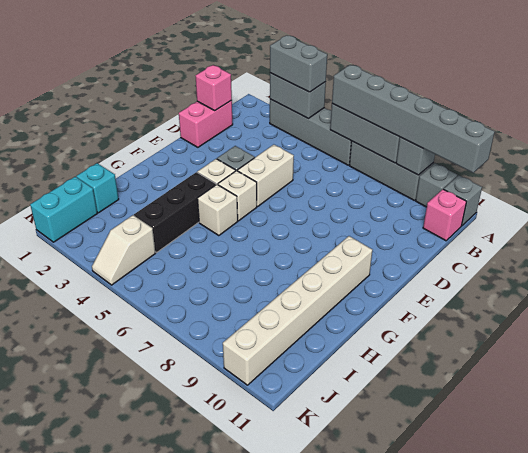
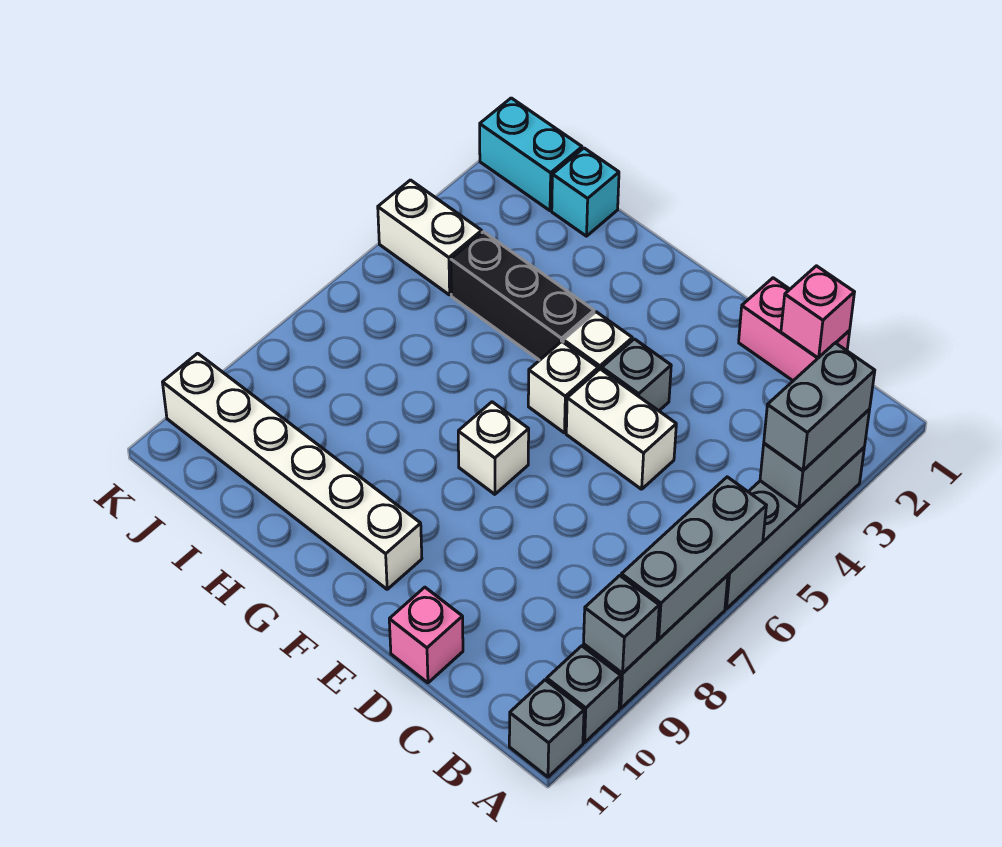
grey 1x6 brick [332,65,495,173] -> none
pink 1x1 brick [423,189,466,241] -> pink 1x1 brick moved to [389,587,463,683]
white 1x1 brick [198,185,238,236] -> white 1x1 brick moved to [458,402,529,494]
white 1x2 slope [92,215,156,285] -> white 1x2 brick [378,180,482,295]

